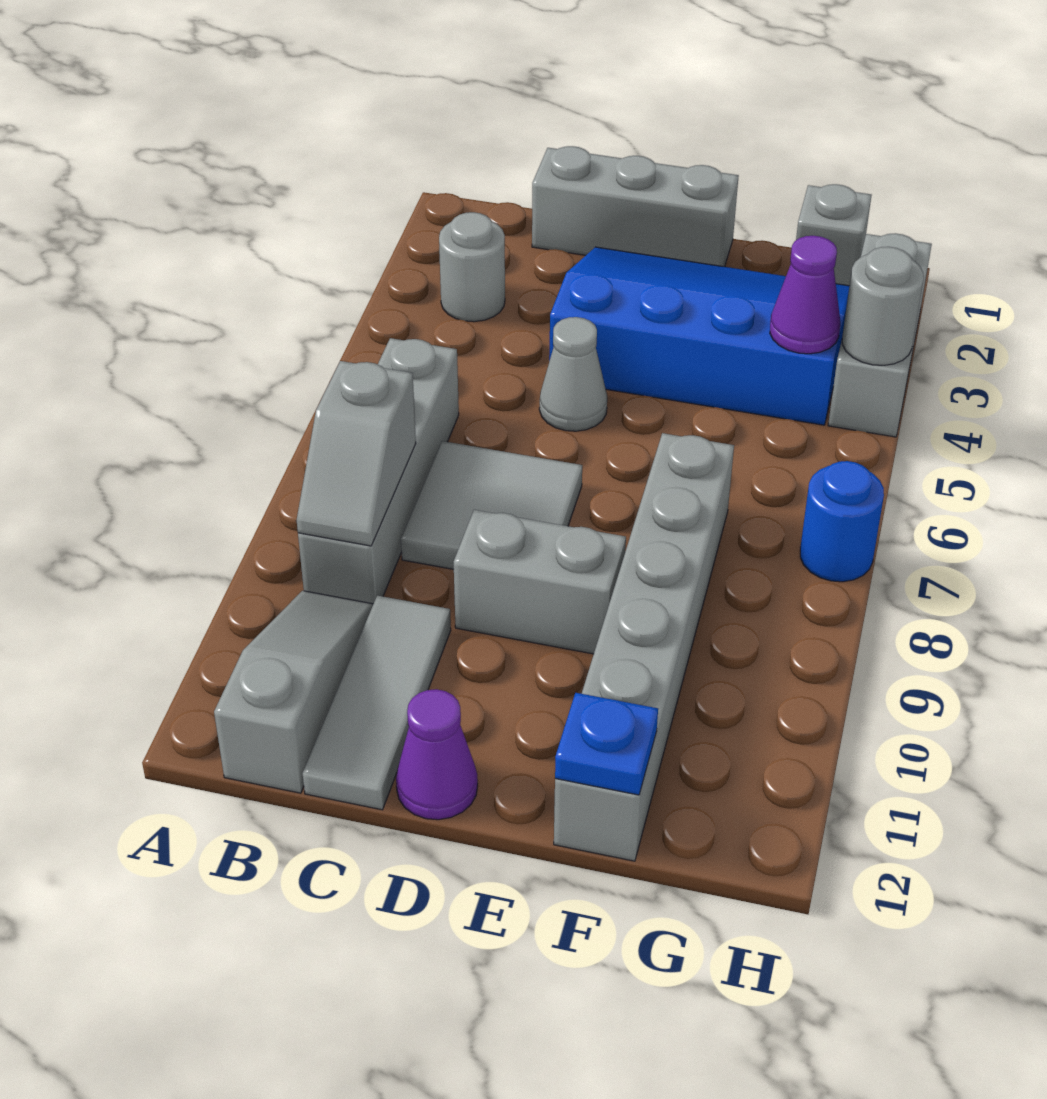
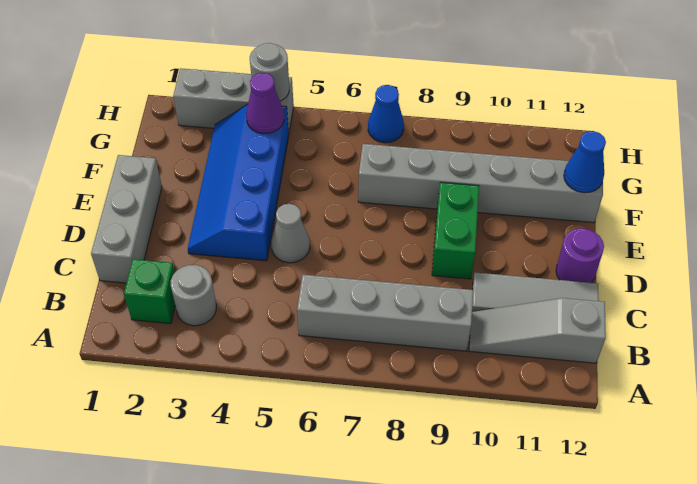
none -> green 1x1 brick [124,259,175,324]
grey 1x2 slope [297,361,416,546] -> none
grey 2x2 tile [401,441,582,569] -> none
blue 3x4 slope [549,247,849,425] -> blue 2x4 slope [188,104,289,261]
grey 1x2 brick [454,510,626,654] -> green 1x2 brick [432,182,479,279]
purple 1x1 cone [396,689,478,820] -> purple 1x1 round brick [556,228,604,283]
blue 1x1 plate [555,693,658,795] -> blue 1x1 cone [564,131,606,193]
grey 1x1 brick [796,184,871,286] -> none
blue 1x1 round brick [800,461,884,582] -> blue 1x1 cone [368,85,404,143]

